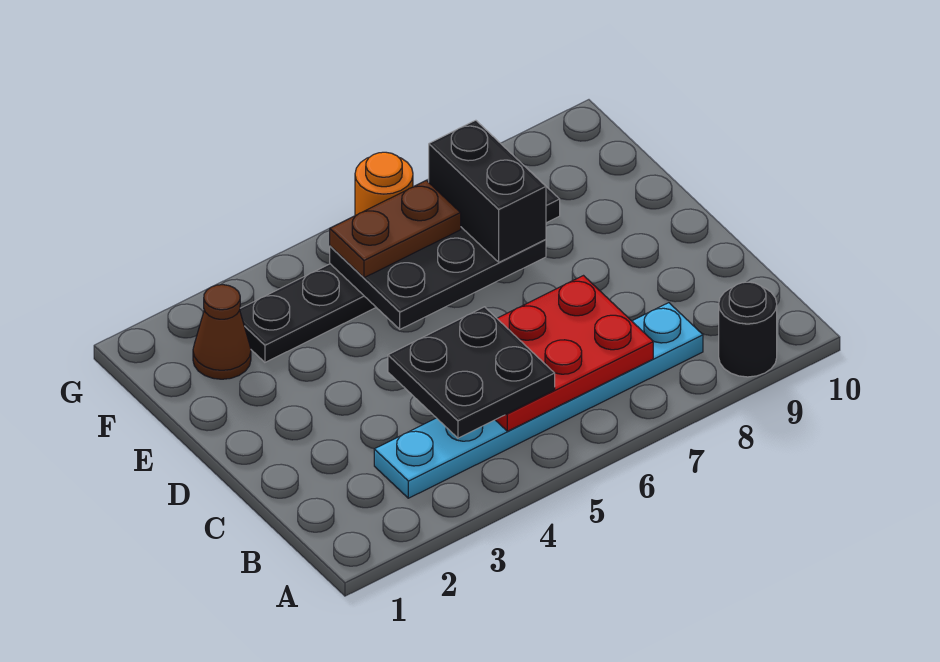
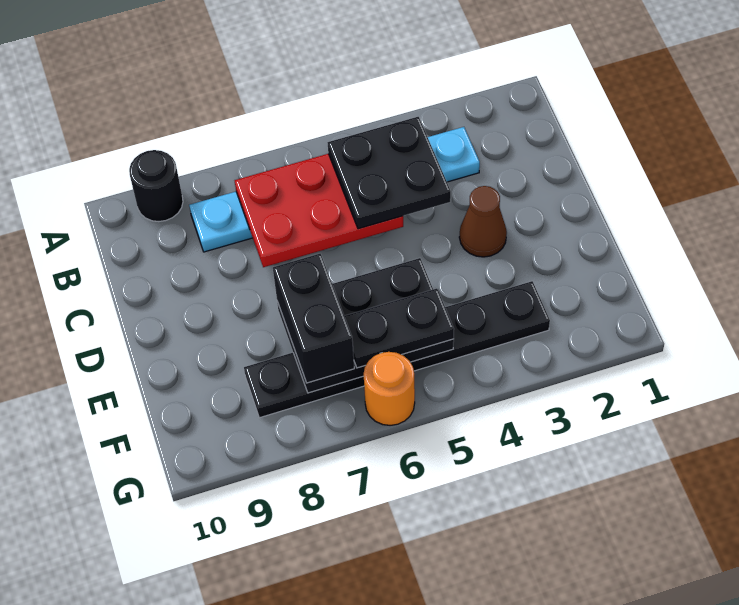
brown 1x1 cone [193,285,251,379] -> brown 1x1 cone moved to [459,186,507,257]
brown 1x2 plate [330,180,461,278] -> black 1x2 plate [344,288,454,368]

